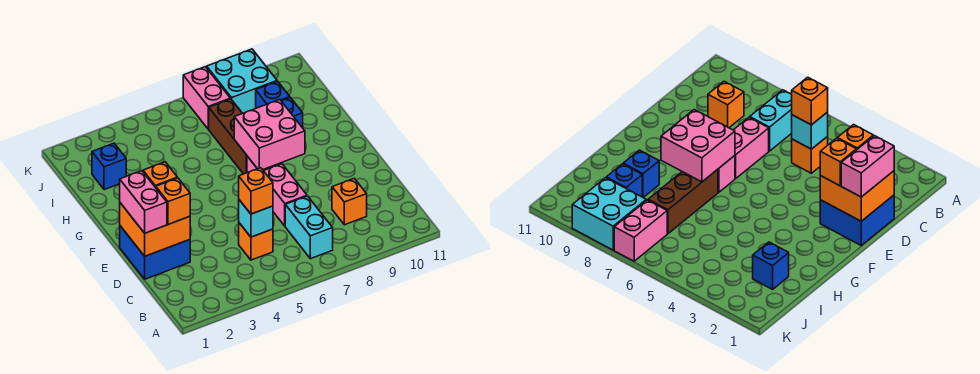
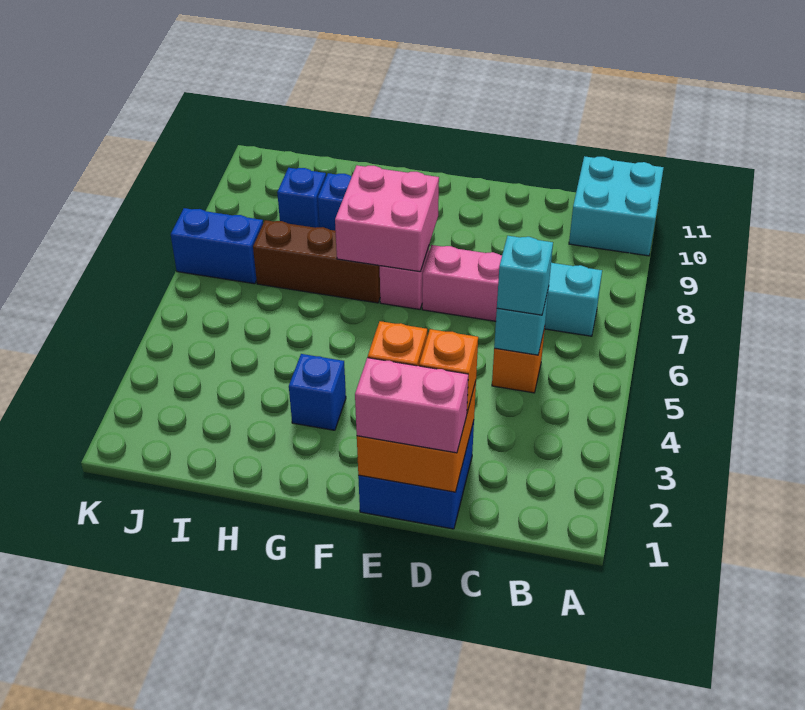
orange 1x1 brick [239,168,273,214] -> cyan 1x1 brick [497,236,553,315]
orange 1x1 brick [332,179,367,225] -> none
blue 1x1 brick [92,143,126,190] -> blue 1x1 brick moved to [289,354,346,430]
pink 1x2 brick [183,67,230,129] -> blue 1x2 brick [171,208,263,284]
cyan 2x2 brick [207,49,277,113] -> cyan 2x2 brick moved to [569,156,664,256]

